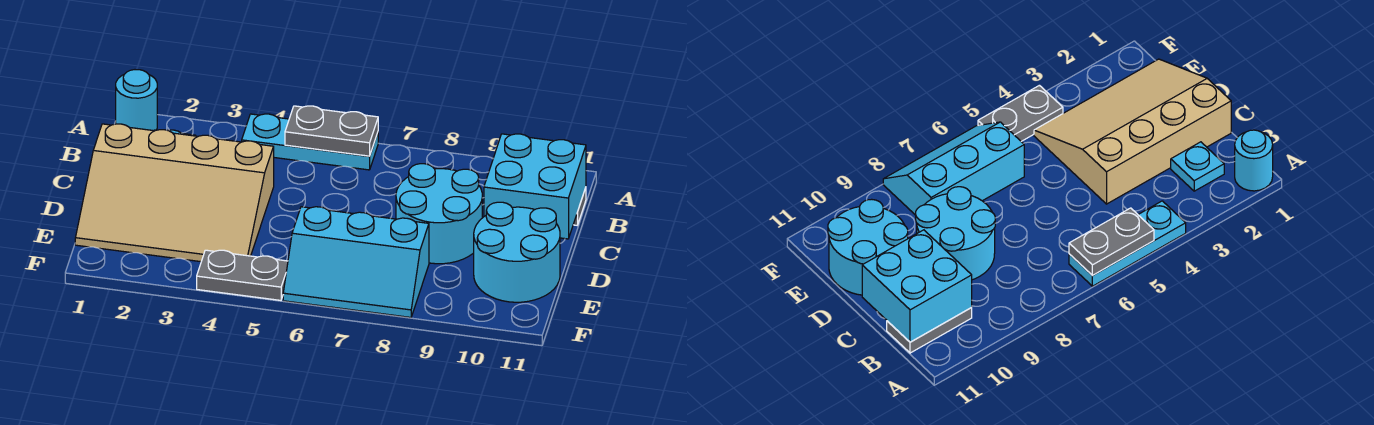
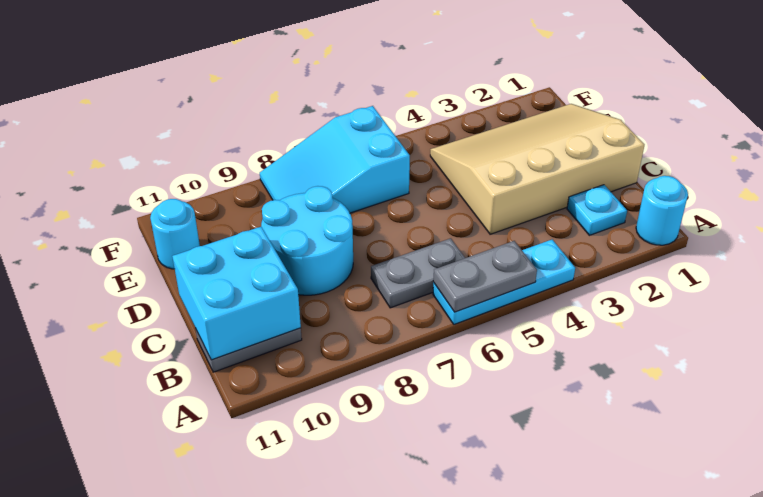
cyan 2x2 round brick [474,202,560,302] -> cyan 1x1 round brick [150,199,200,269]
cyan 2x3 slope [283,207,429,317] -> cyan 2x3 slope turned to [260,106,410,213]
grey 1x2 plate [197,250,288,300] -> grey 1x2 plate moved to [371,238,465,308]

